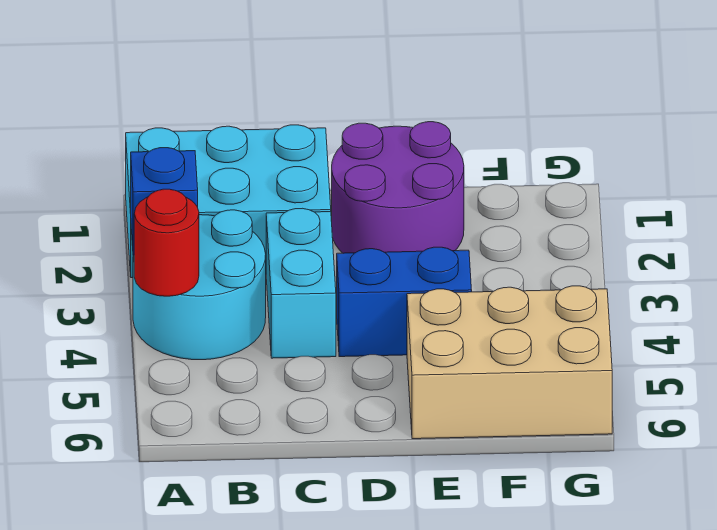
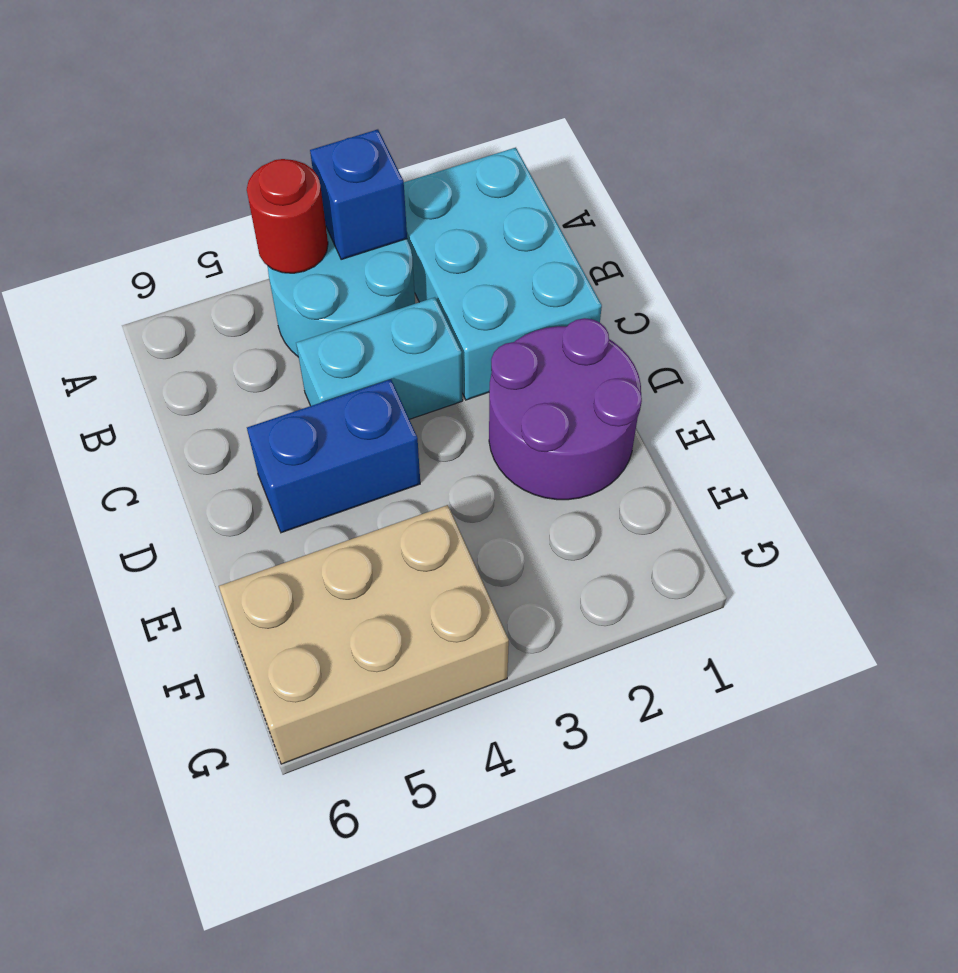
blue 1x2 brick [337,247,472,357] -> blue 1x2 brick turned to [247,379,420,533]
tan 2x3 brick [407,286,612,439] -> tan 2x3 brick turned to [219,505,509,764]

